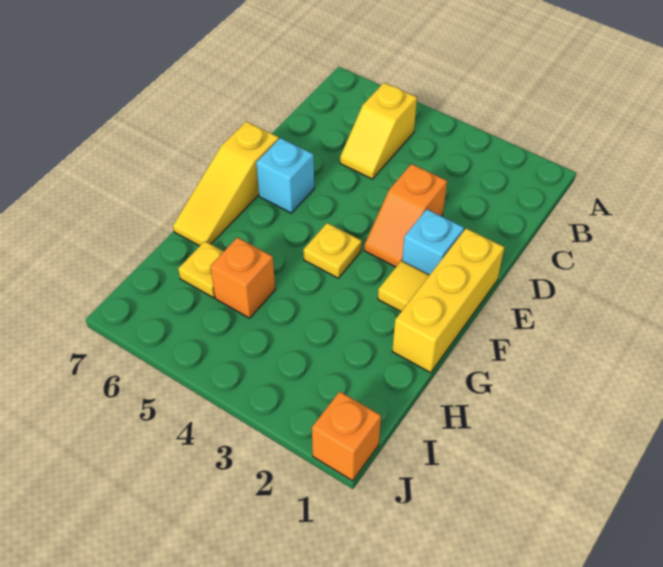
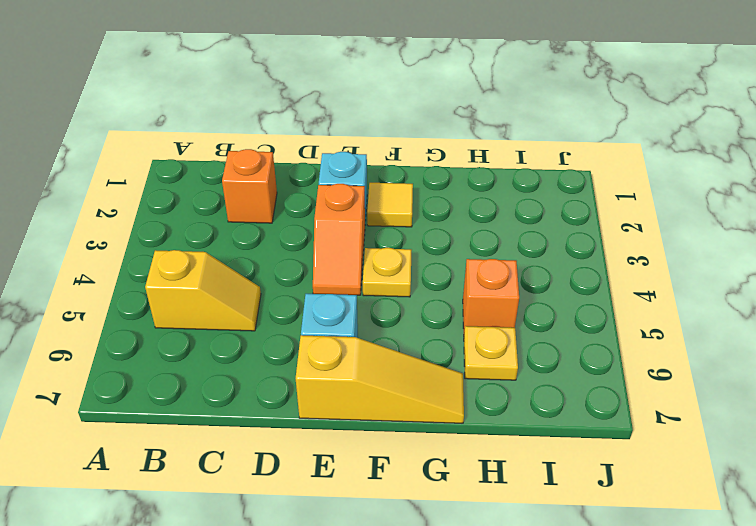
orange 1x2 slope [364,164,447,267] -> orange 1x2 slope turned to [313,184,365,295]
yellow 1x3 brick [392,228,504,373] -> none
orange 1x1 brick [312,392,381,481] -> orange 1x1 brick moved to [222,149,277,223]

